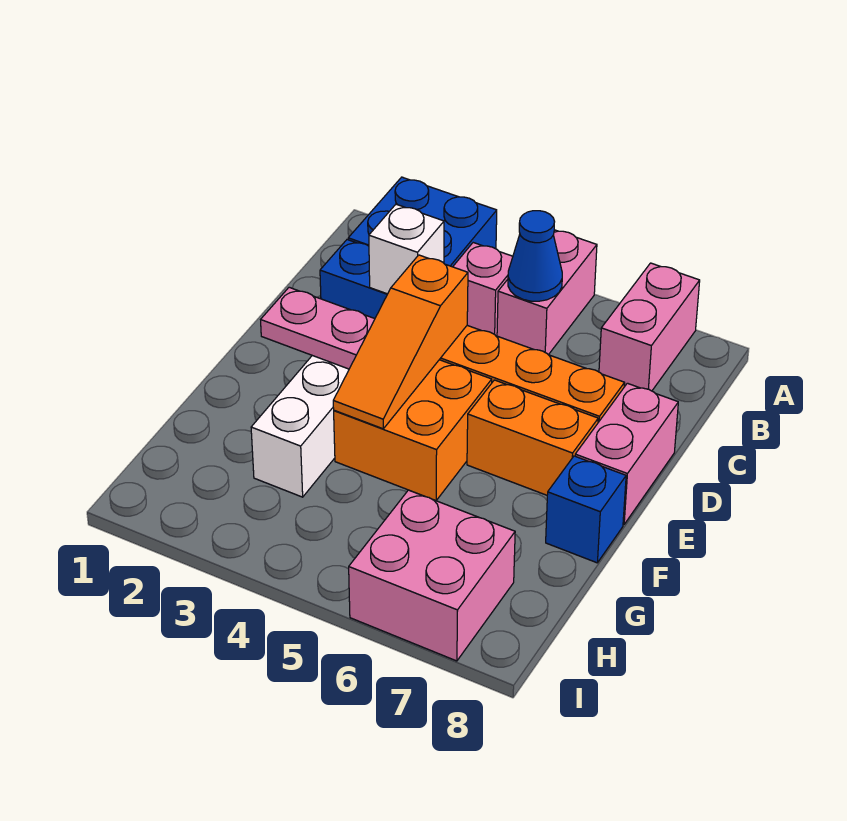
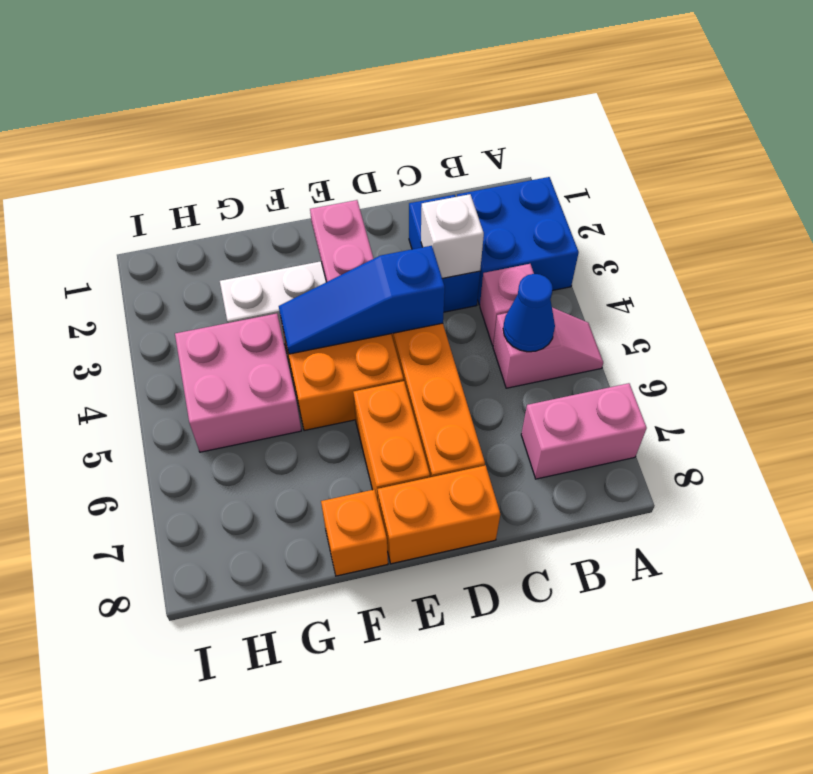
pink 1x2 brick [497,230,597,355] -> pink 1x2 slope [493,308,603,388]
orange 1x3 slope [333,255,468,429] -> blue 1x3 slope [279,246,445,354]
pink 1x2 brick [575,383,678,524] -> orange 1x2 brick [377,465,500,564]
blue 1x1 brick [546,456,626,563] -> orange 1x1 brick [321,489,388,576]
pink 2x2 brick [349,490,515,661] -> pink 2x2 brick moved to [175,313,301,452]

